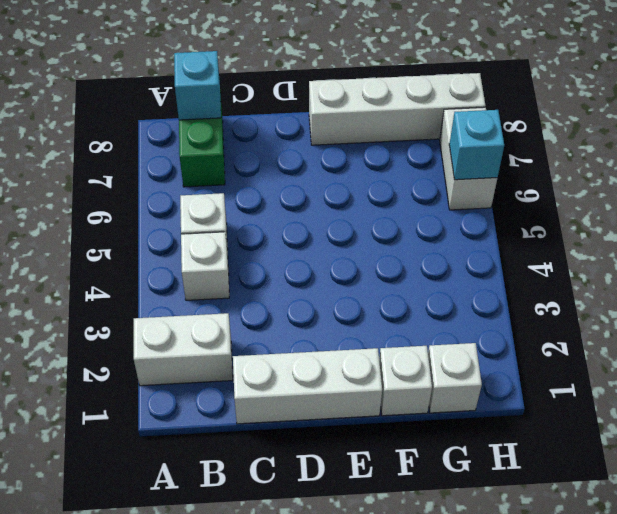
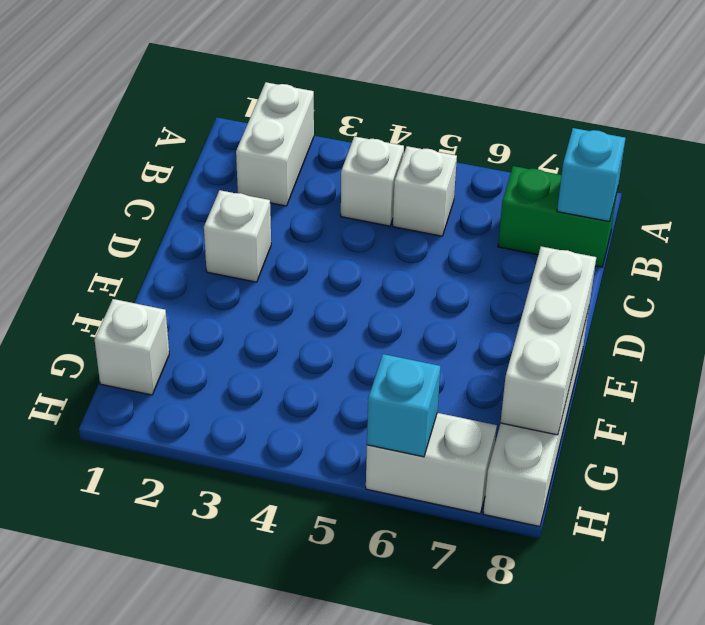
white 1x3 brick [233,348,382,424] -> white 1x3 brick moved to [501,246,596,435]
white 1x1 brick [379,346,432,416] -> white 1x1 brick moved to [204,190,271,282]

